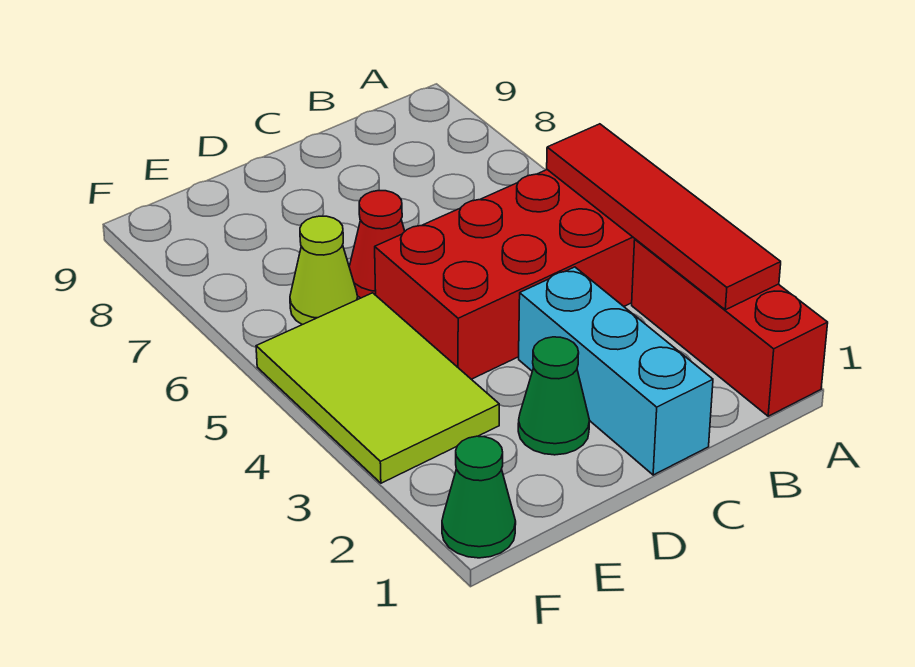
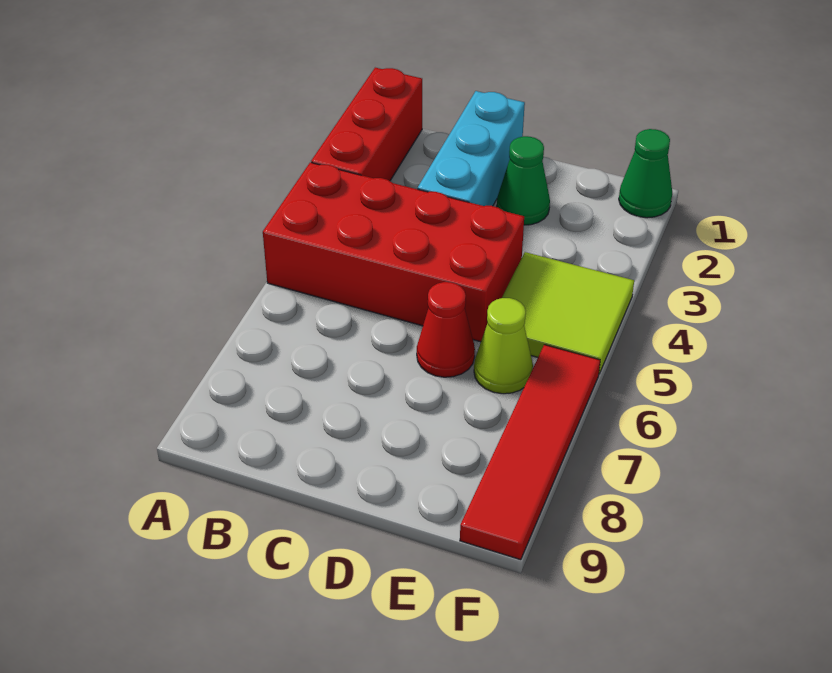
red 1x4 tile [547,124,781,310] -> red 1x4 tile moved to [460,345,600,560]
lime 2x3 tile [256,293,499,483] -> lime 2x2 tile [502,252,634,374]

